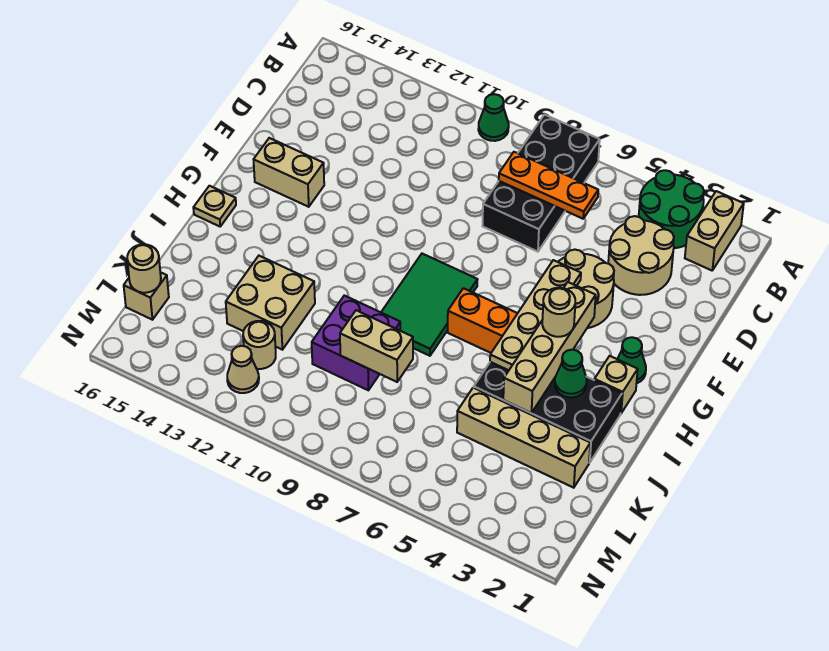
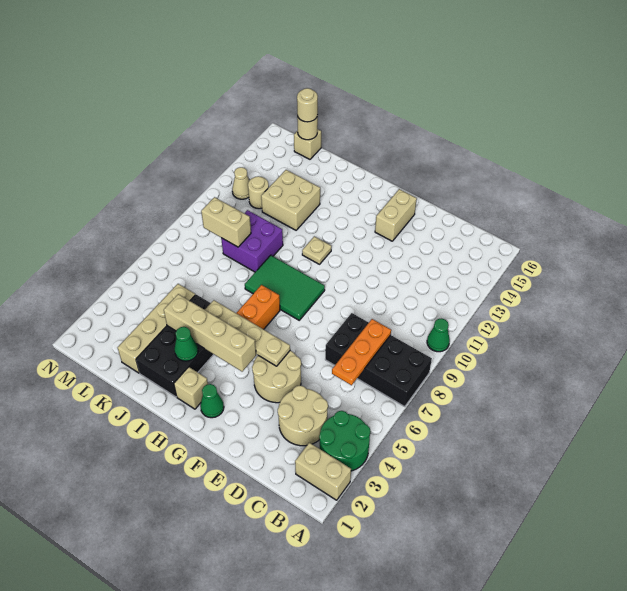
tan 1x1 round brick [542,288,575,337] -> tan 1x1 round brick moved to [297,88,318,122]
tan 1x1 plate [193,186,236,226] -> tan 1x1 plate moved to [302,236,331,264]
tan 1x2 brick [340,310,413,382] -> tan 1x2 brick turned to [201,197,251,247]

